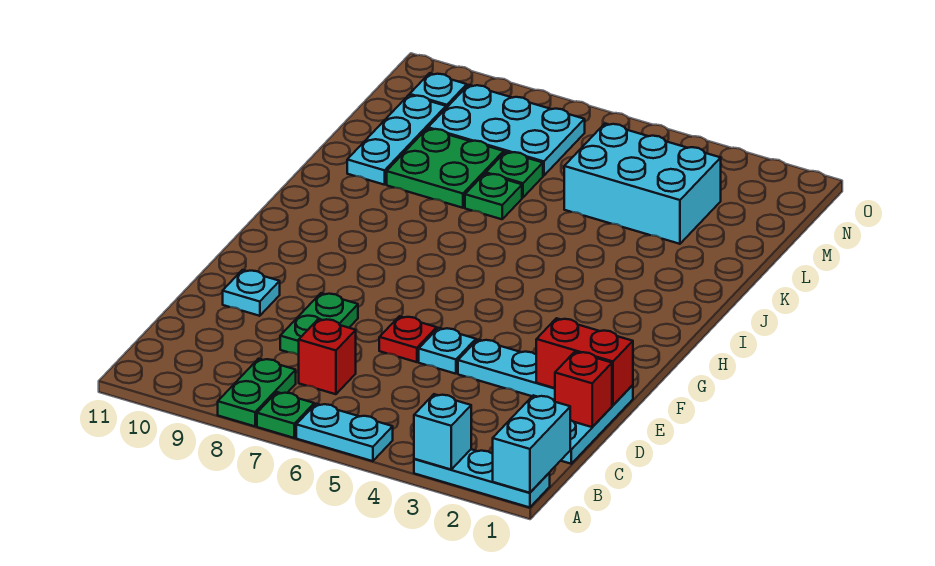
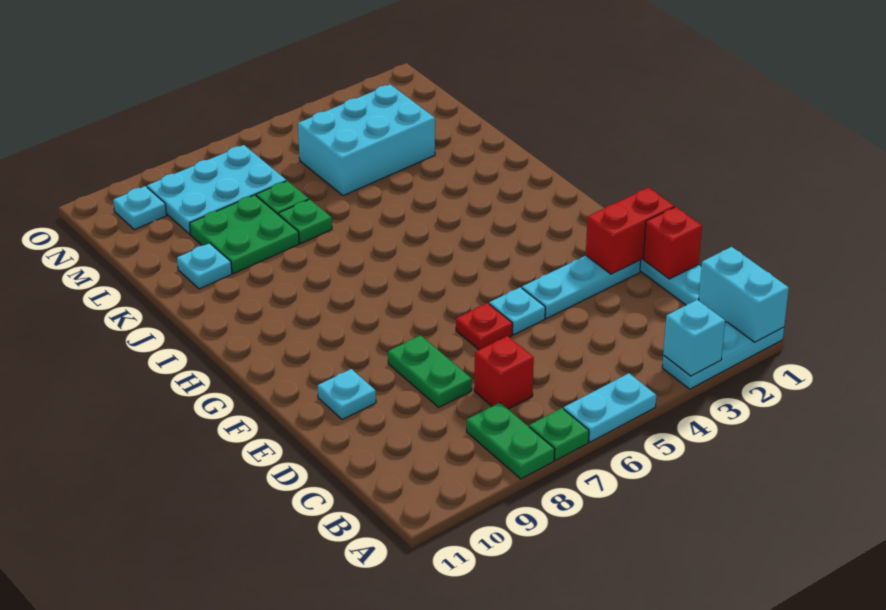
cyan 1x3 plate [347,95,446,185] -> cyan 1x1 plate [177,243,232,289]

